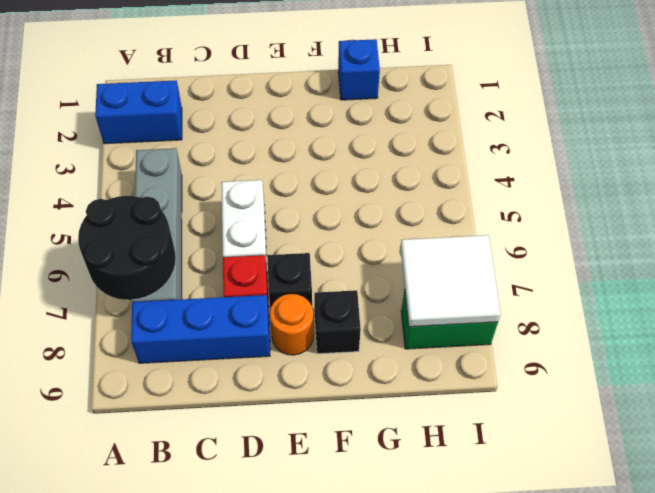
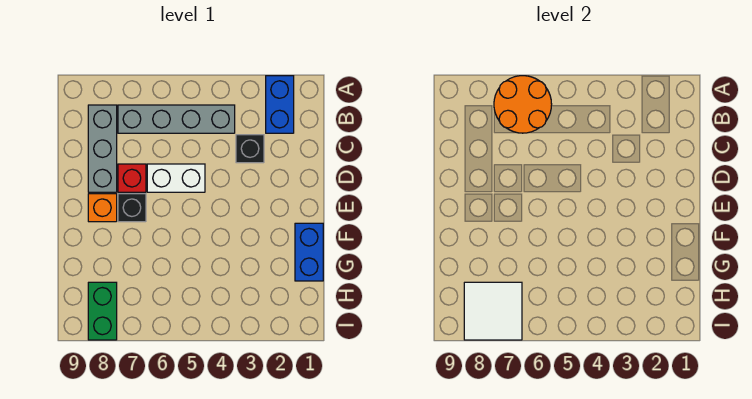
black 2x2 round brick [78,196,176,300] -> orange 2x2 round brick [494,76,552,133]
blue 1x3 brick [131,295,270,363] -> grey 1x3 brick [88,105,117,192]
orange 1x1 round brick [270,294,314,355] -> orange 1x1 brick [88,194,117,222]
black 1x1 brick [314,290,361,354] -> black 1x1 brick moved to [236,135,264,163]
blue 1x1 brick [338,39,380,100] -> blue 1x2 brick [295,223,323,281]

